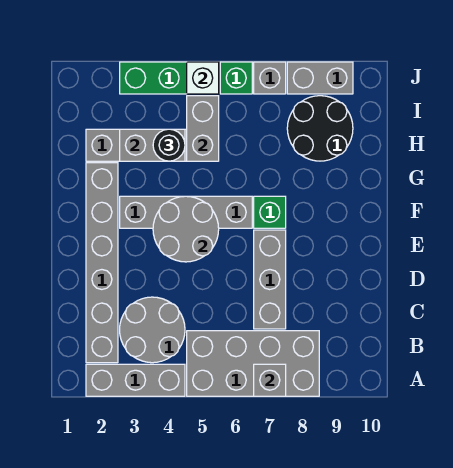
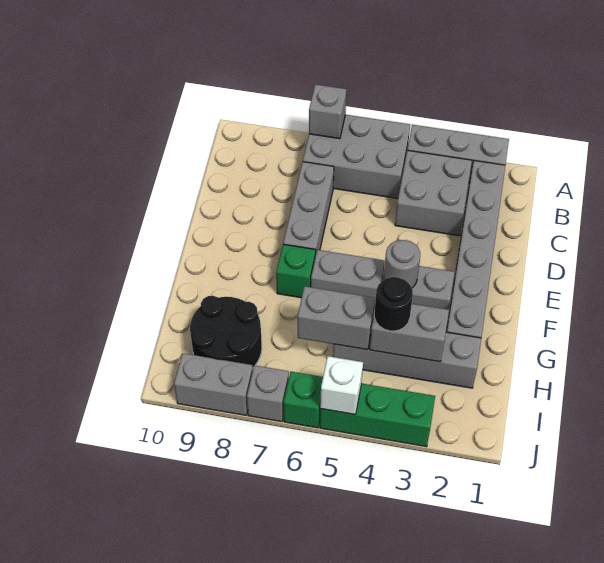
grey 2x4 brick [187,331,319,396] -> grey 2x3 brick [303,115,410,198]
grey 2x2 round brick [120,297,185,363] -> grey 2x2 brick [395,150,472,236]
grey 2x2 round brick [153,196,219,262] -> grey 1x1 round brick [384,240,420,288]
grey 1x2 brick [187,96,219,161] -> grey 1x2 brick turned to [298,286,375,350]

